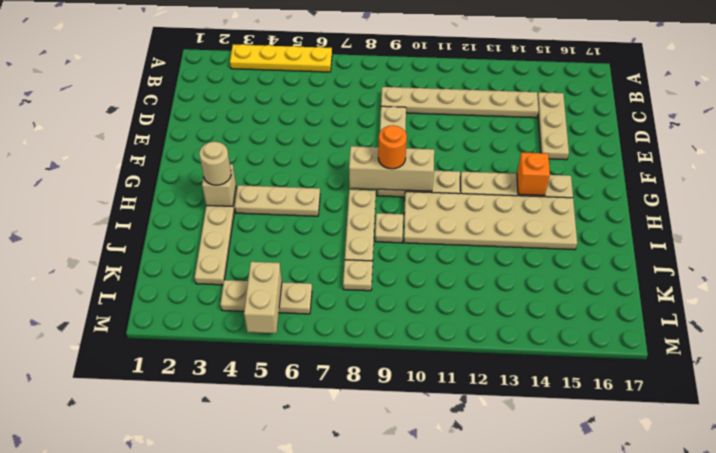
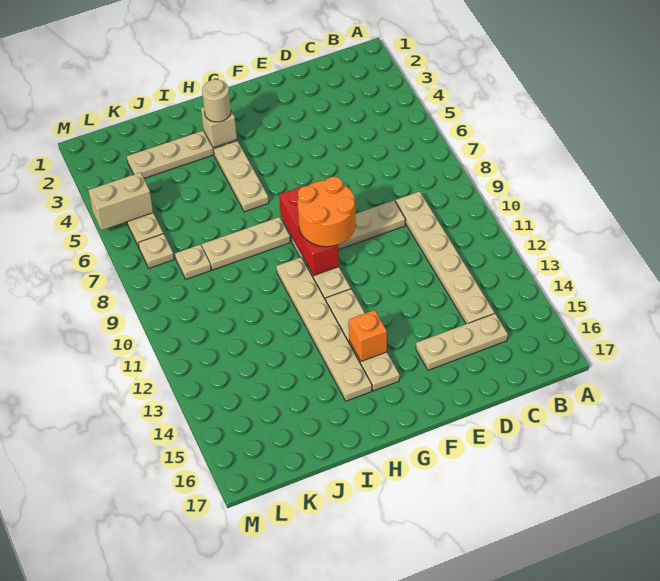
yellow 1x4 plate [230,44,332,72] -> none
tan 1x3 brick [349,146,434,191] -> red 1x3 brick [279,186,339,275]
orange 1x1 round brick [378,125,407,169] -> orange 2x2 round brick [298,177,356,247]
tan 2x6 plate [404,192,577,250] -> tan 1x6 plate [276,257,372,401]
tan 1x1 plate [375,213,403,243] -> tan 1x1 plate moved to [138,234,174,268]

